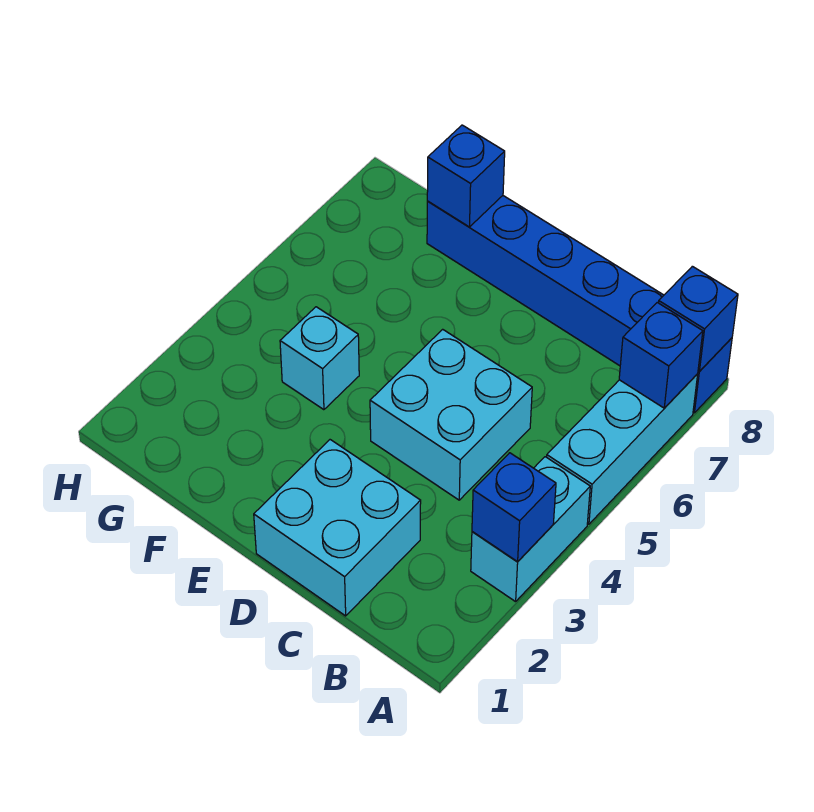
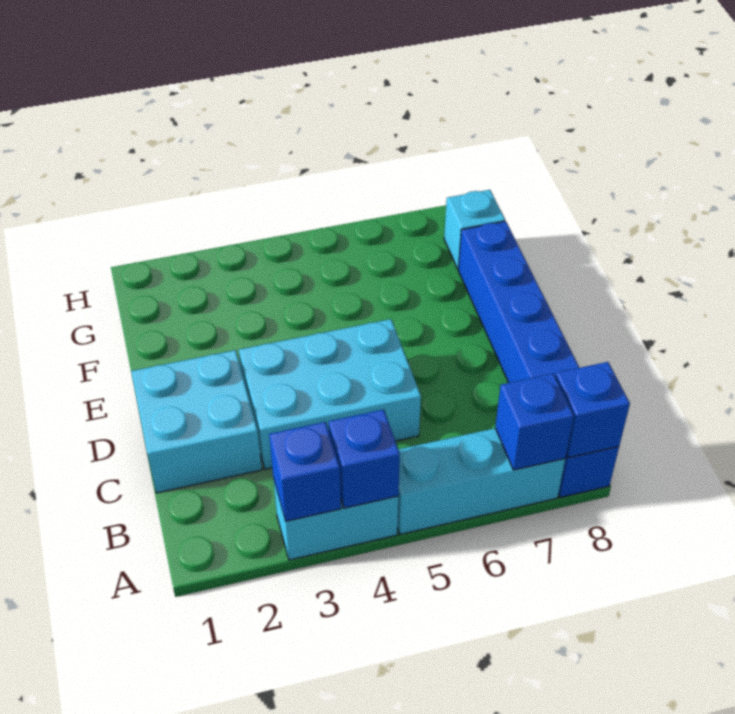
cyan 2x2 brick [370,329,532,500] -> cyan 2x3 brick [239,319,421,469]
cyan 1x1 brick [280,307,359,410] -> cyan 1x1 brick moved to [444,190,505,269]
blue 1x1 brick [427,125,505,227] -> blue 1x1 brick moved to [328,409,400,508]

